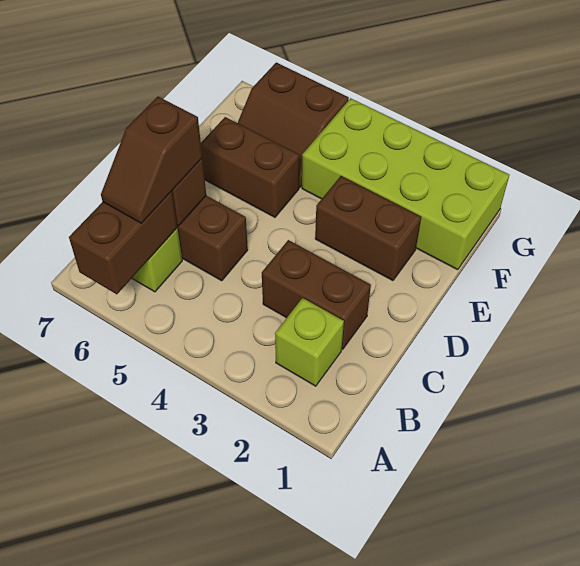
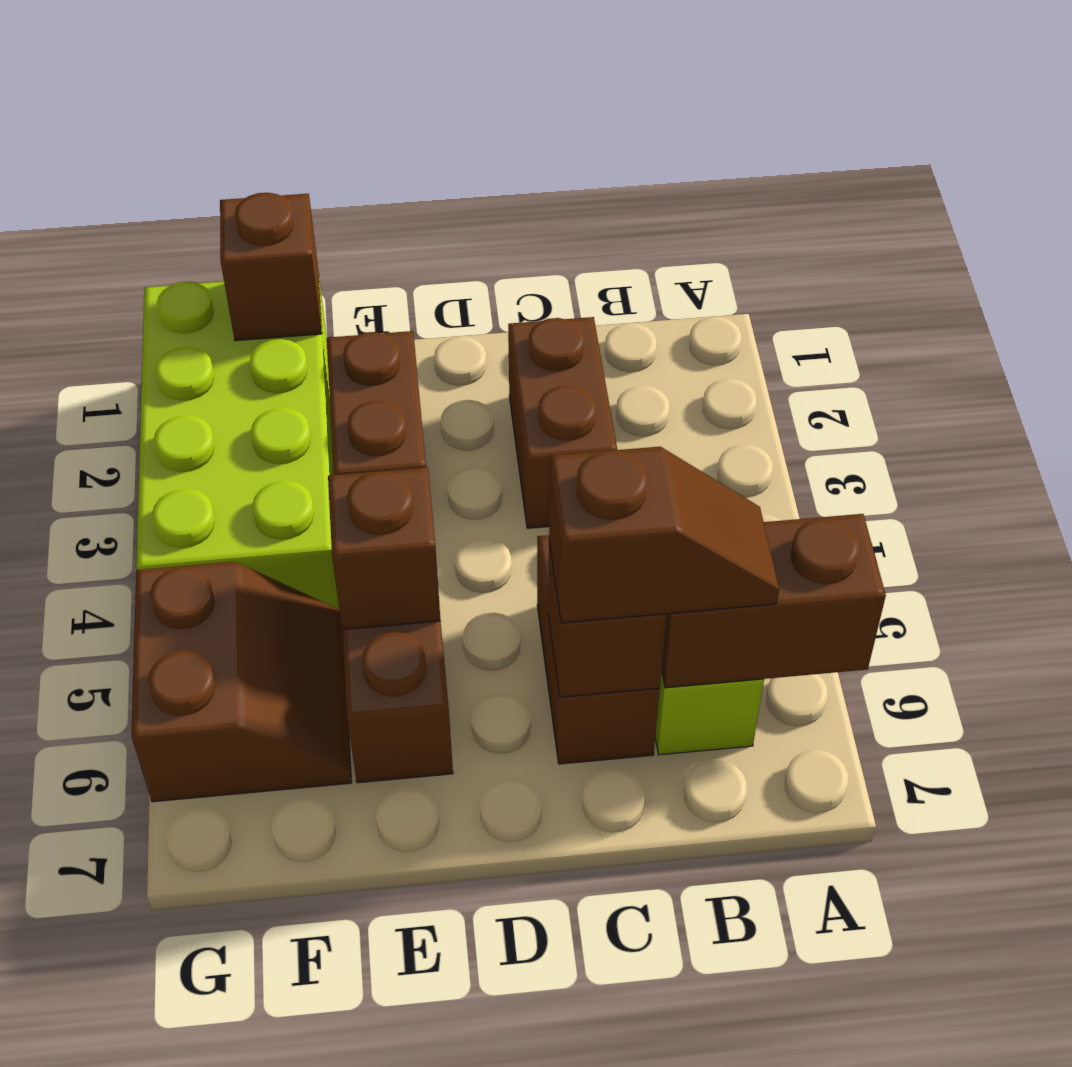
lime 1x1 brick [275,298,344,386] -> none
none -> brown 1x1 brick [328,467,441,630]
none -> brown 1x1 brick [220,193,322,341]

